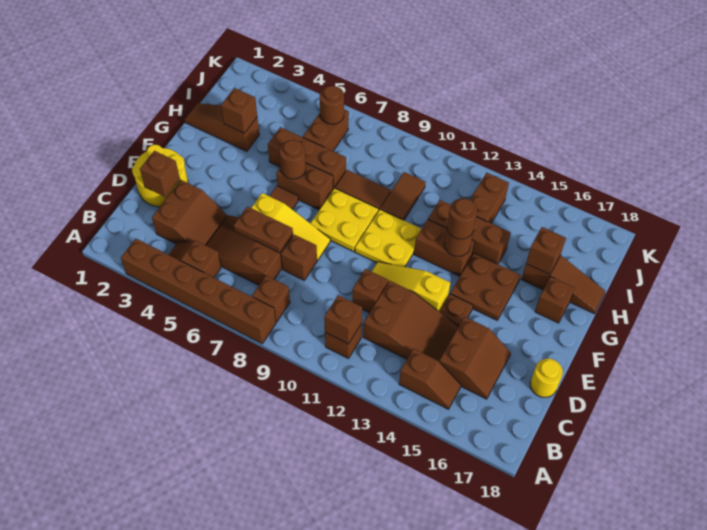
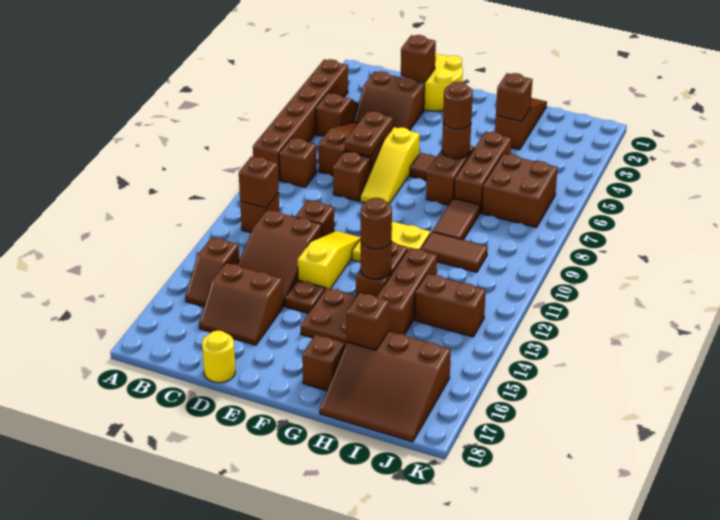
yellow 2x2 plate [310,188,379,252] -> none
brown 1x3 slope [522,255,606,314] -> brown 3x3 slope [320,331,451,442]
brown 1x2 brick [303,109,349,151] -> brown 2x2 brick [482,154,558,227]
brown 1x1 round brick [320,86,344,124] -> brown 1x1 round brick moved to [443,81,473,129]

